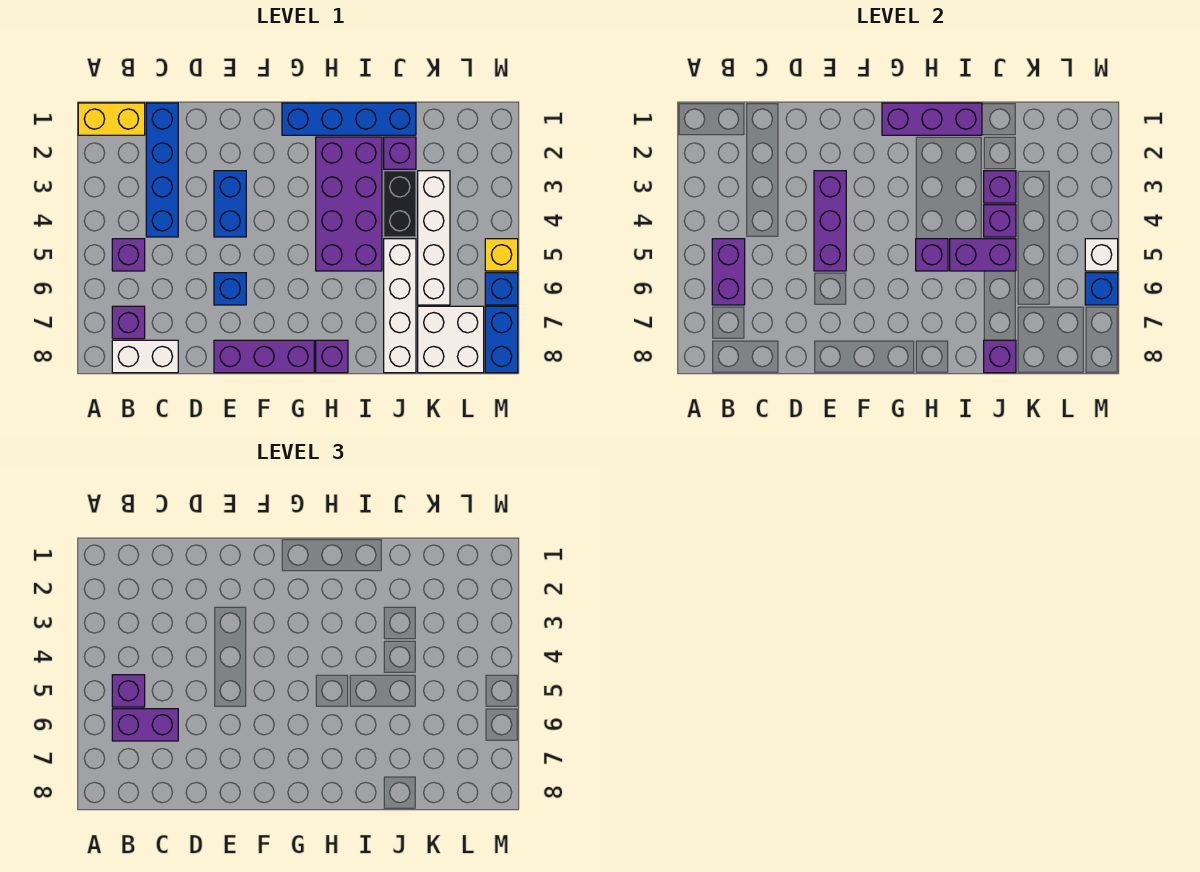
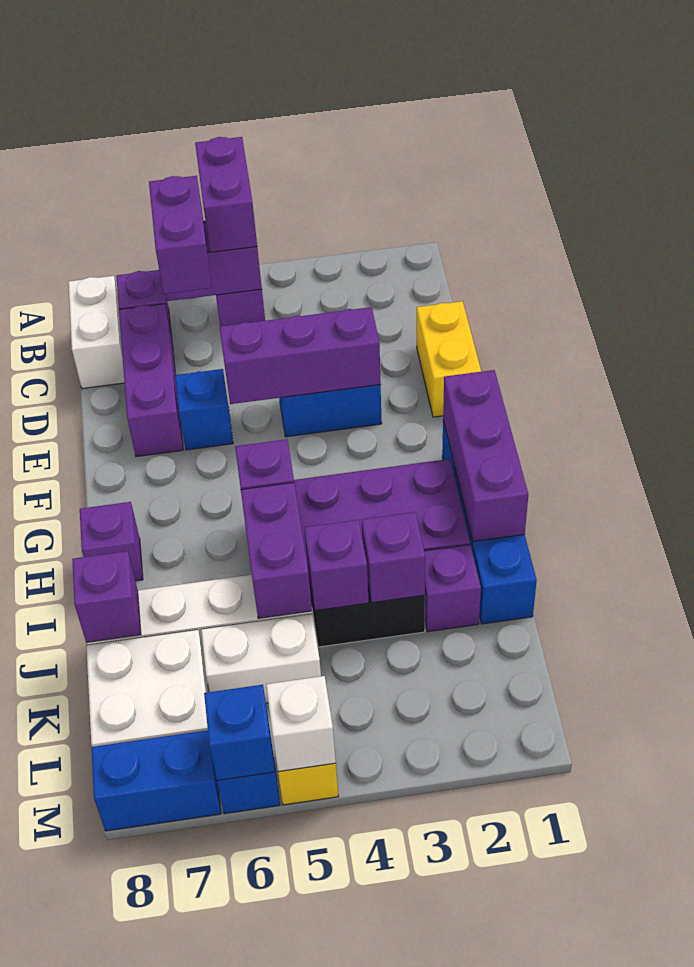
yellow 1x2 brick [78,103,145,135] -> yellow 1x2 brick moved to [417,301,481,417]
purple 1x1 brick [112,675,145,707] -> purple 1x2 brick [195,137,257,252]
blue 1x4 brick [146,103,178,237] -> none
purple 1x3 brick [214,340,314,373] -> purple 1x3 brick moved to [119,304,183,457]
white 1x4 brick [418,171,450,305] -> white 1x2 brick [201,614,321,703]

